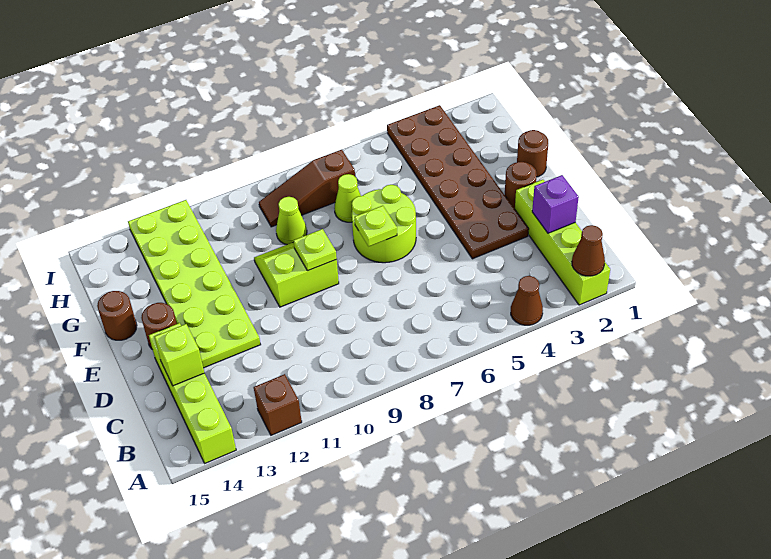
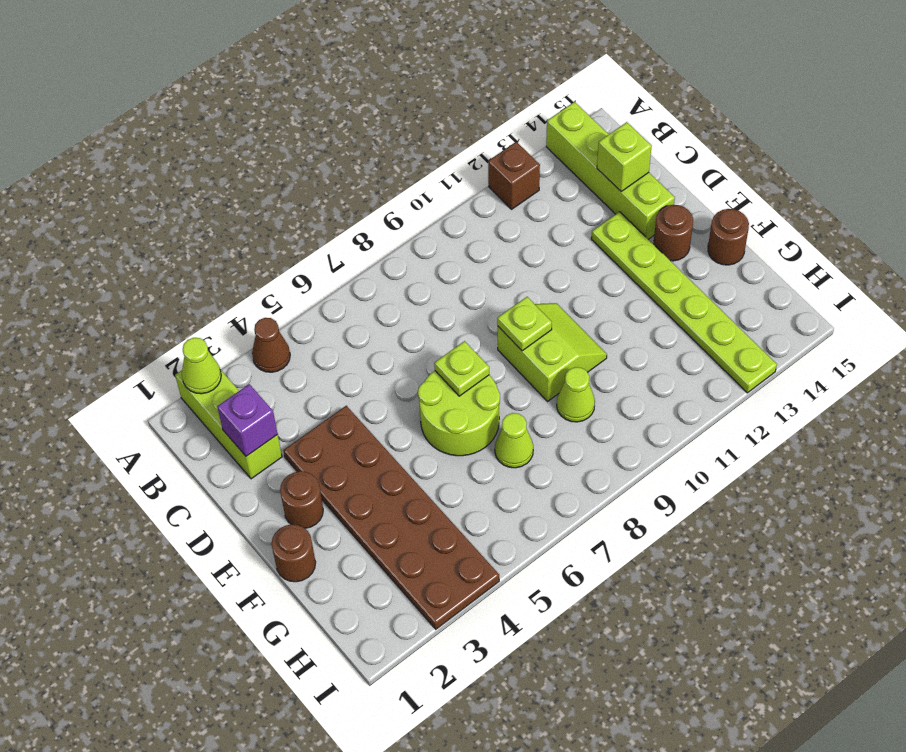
lime 1x4 brick [515,180,610,305] -> lime 1x3 brick [175,370,282,479]
brown 1x1 cone [572,225,605,276] -> lime 1x1 cone [182,338,221,394]
lime 2x6 plate [128,200,261,368] -> lime 1x6 plate [591,212,777,393]
lime 2x2 slope [254,242,339,307] -> lime 2x2 slope turned to [498,303,607,401]
brown 1x3 slope [259,150,355,227] -> none

